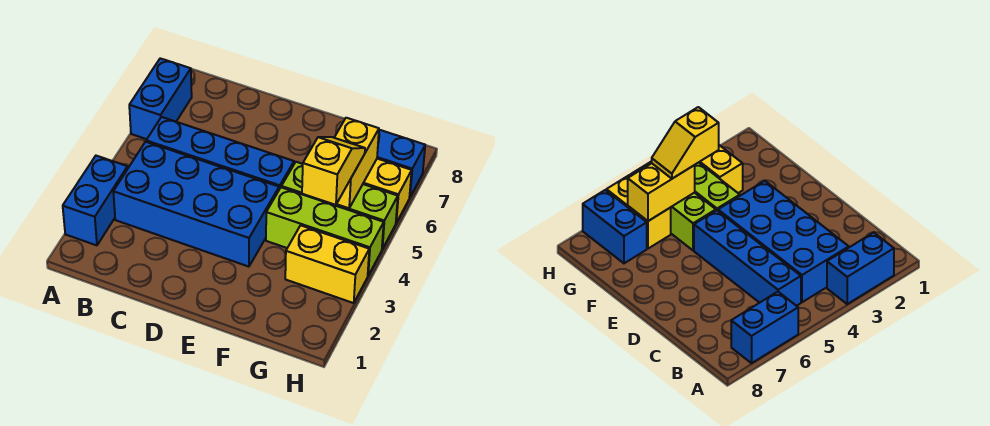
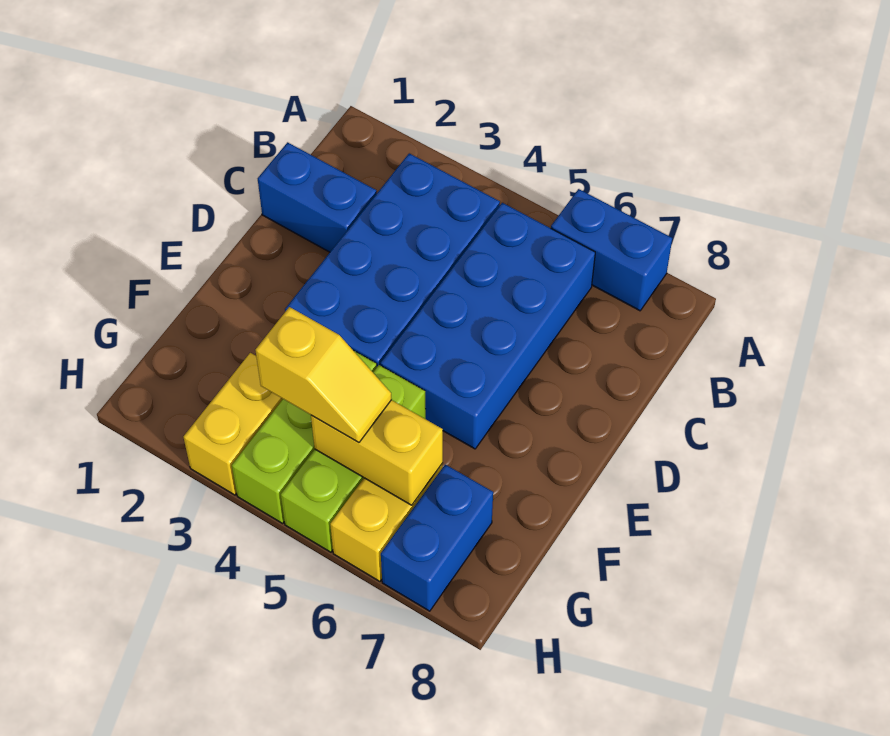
blue 1x2 brick [63,156,128,245] -> blue 1x2 brick moved to [258,142,377,252]
blue 1x4 brick [146,117,294,189] -> blue 2x4 brick [380,203,595,449]

